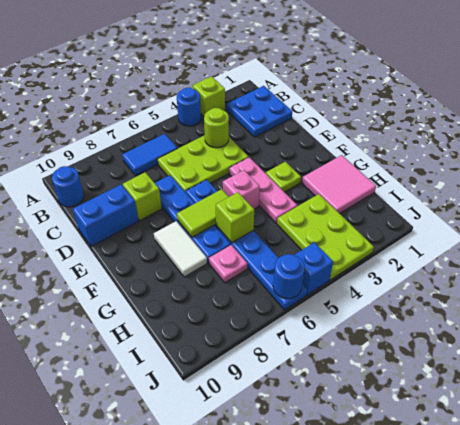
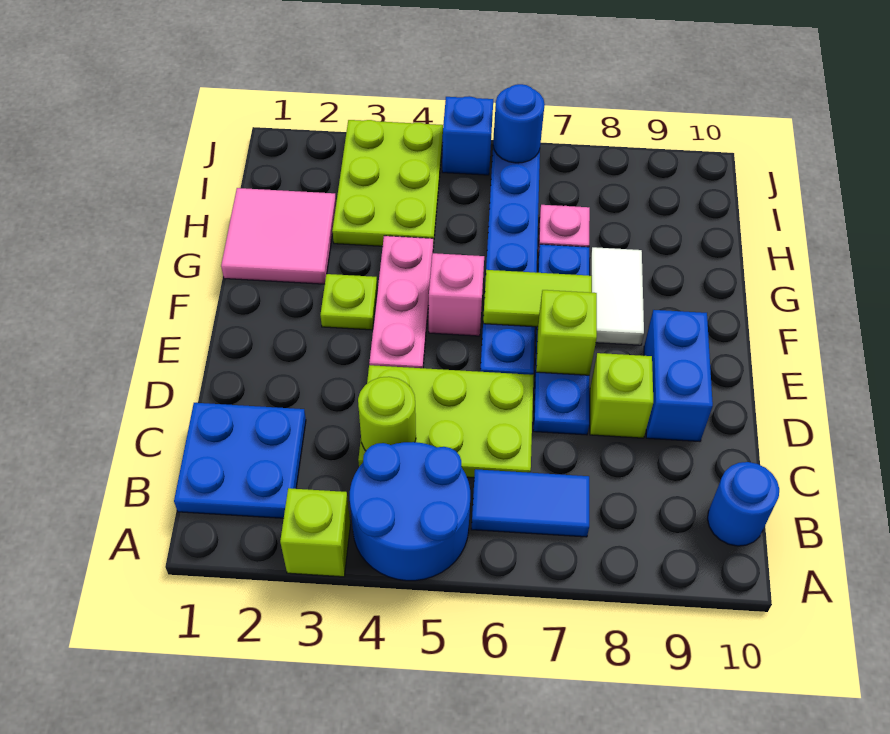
blue 1x1 round brick [177,88,201,126] -> blue 2x2 round brick [350,442,470,581]
blue 1x2 brick [73,184,138,247] -> blue 1x2 brick turned to [644,310,713,442]
lime 1x1 brick [216,192,254,243] -> lime 1x1 brick moved to [536,290,597,375]

